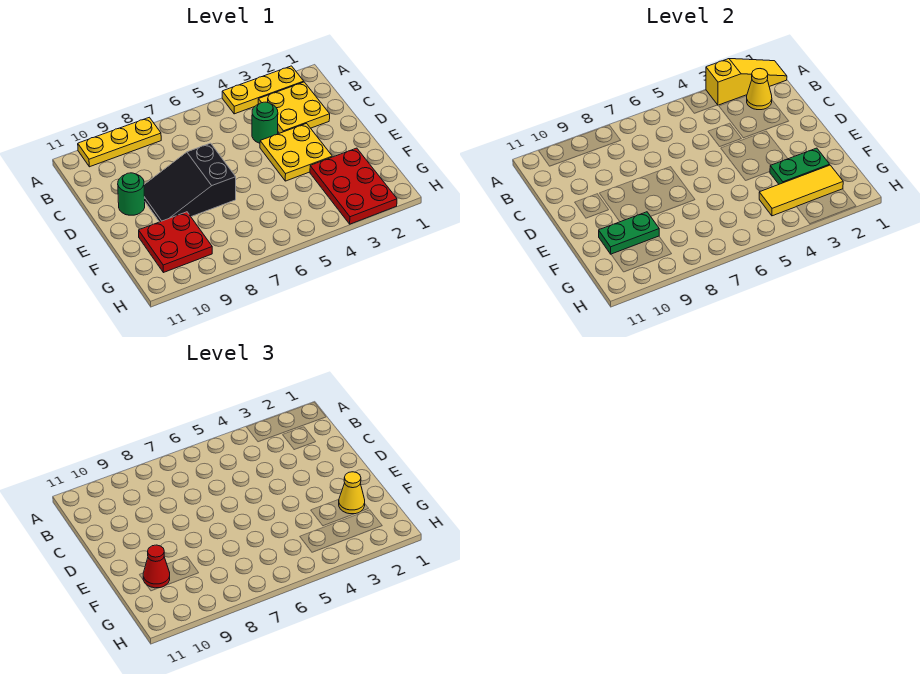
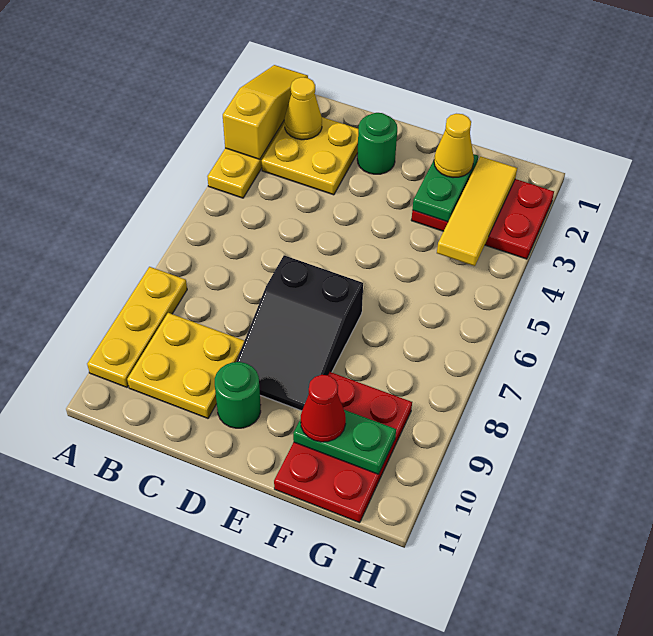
green 1x1 round brick [252,102,278,143] -> green 1x1 round brick moved to [357,113,397,174]
yellow 2x2 plate [260,124,332,181] -> yellow 2x2 plate moved to [127,313,244,418]
red 2x2 plate [139,212,212,273] -> red 2x3 plate [274,372,412,523]
green 1x2 plate [599,212,659,254] -> green 1x2 plate turned to [293,410,396,474]

